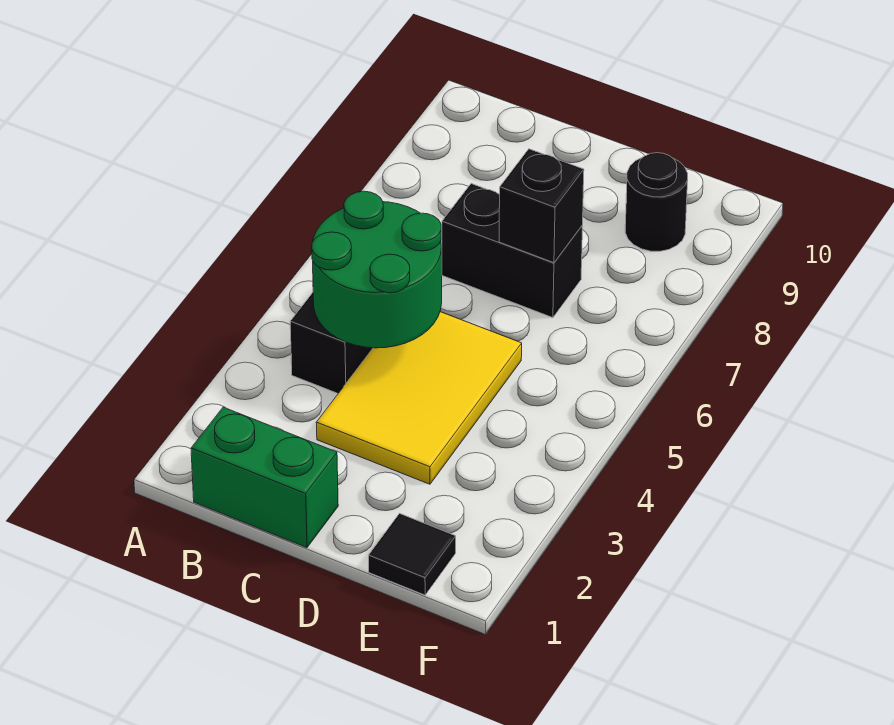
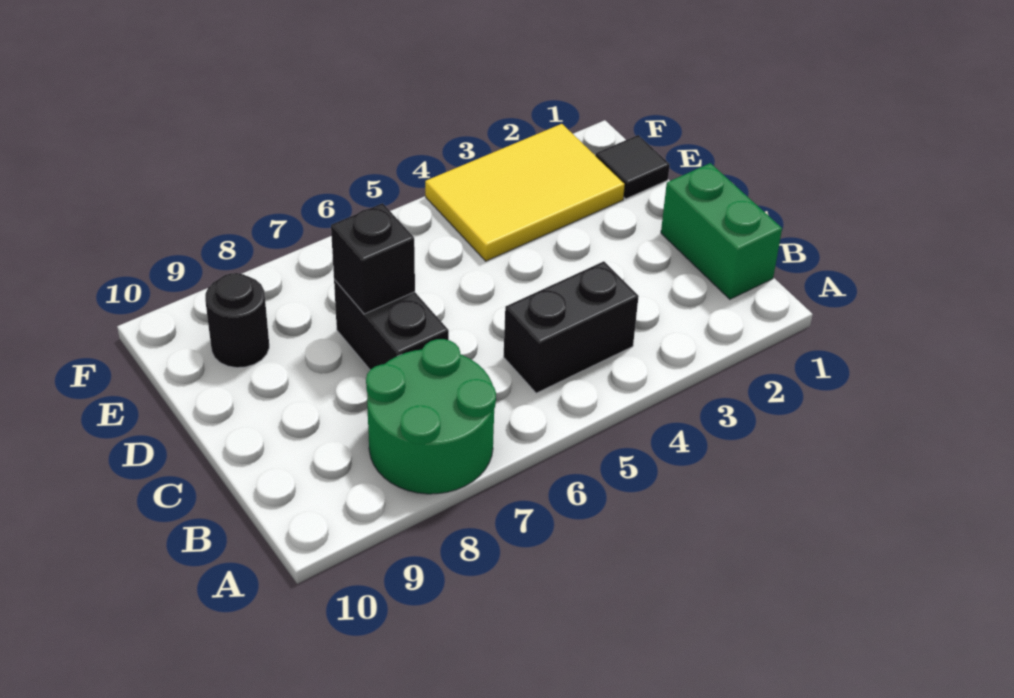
green 2x2 round brick [312,191,442,348] -> green 2x2 round brick moved to [366,339,496,494]
yellow 2x3 tile [316,312,522,484] -> yellow 2x3 tile moved to [425,124,625,261]

